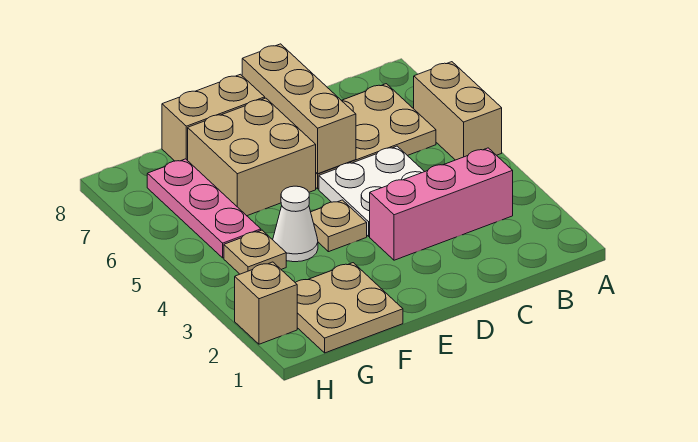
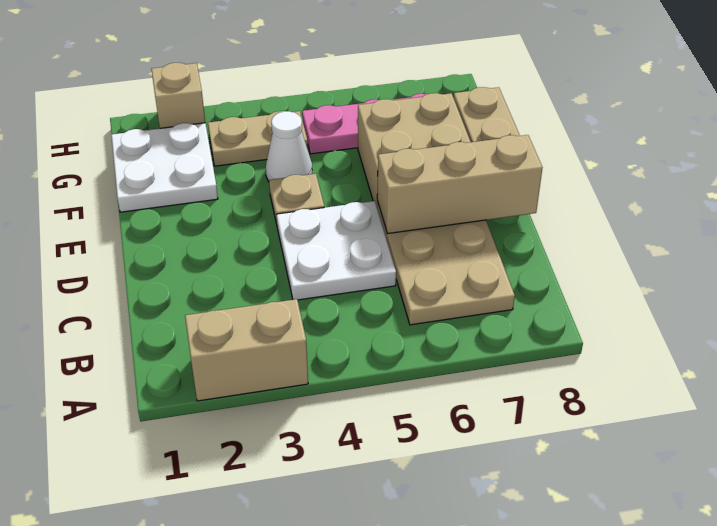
tan 1x2 brick [414,62,502,160] -> tan 1x2 brick moved to [185,299,308,401]
pink 1x3 brick [370,148,513,260] -> none
tan 2x2 plate [295,263,403,353] -> white 2x2 plate [111,123,218,212]
tan 1x1 plate [224,230,286,274] -> tan 1x2 plate [208,111,308,166]

